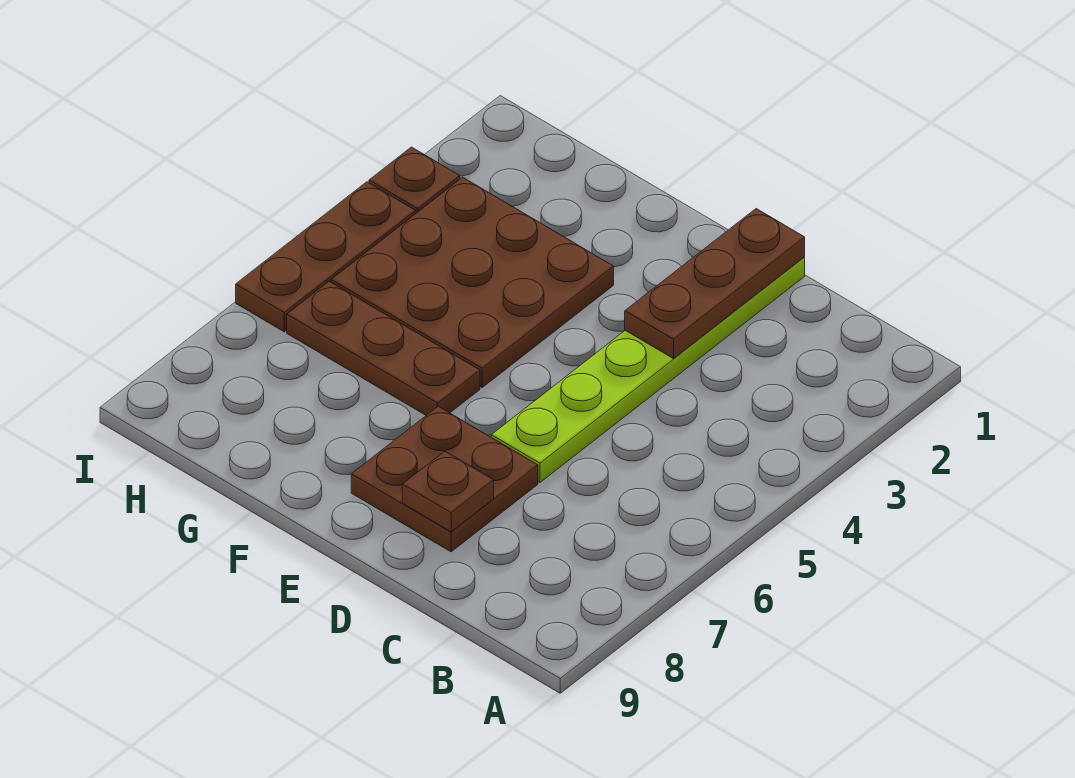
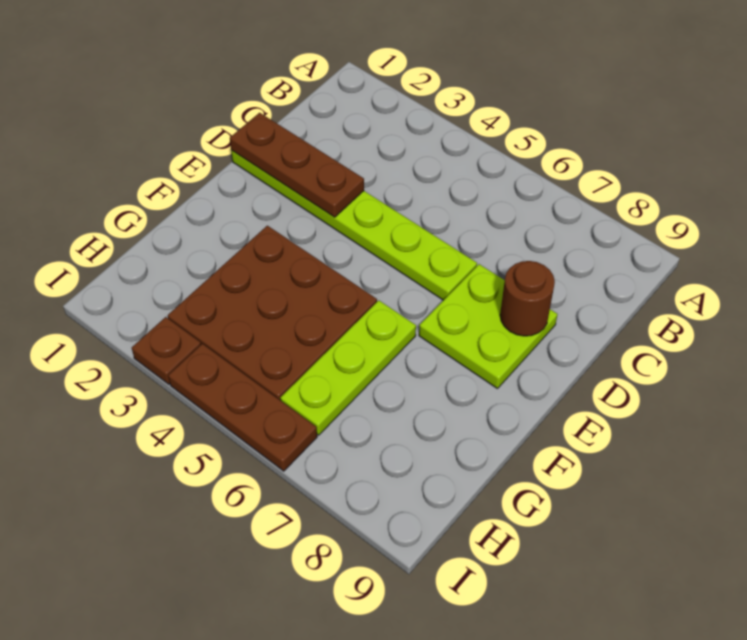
brown 2x2 plate [351,406,538,552] -> lime 2x2 plate [419,264,558,389]
brown 1x1 plate [402,451,494,532] -> brown 1x1 round brick [500,261,555,336]
brown 1x3 plate [287,281,480,415] -> lime 1x3 plate [280,300,416,435]

